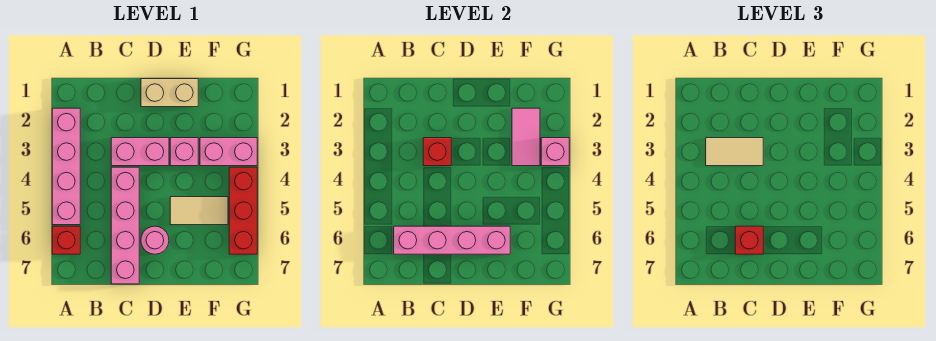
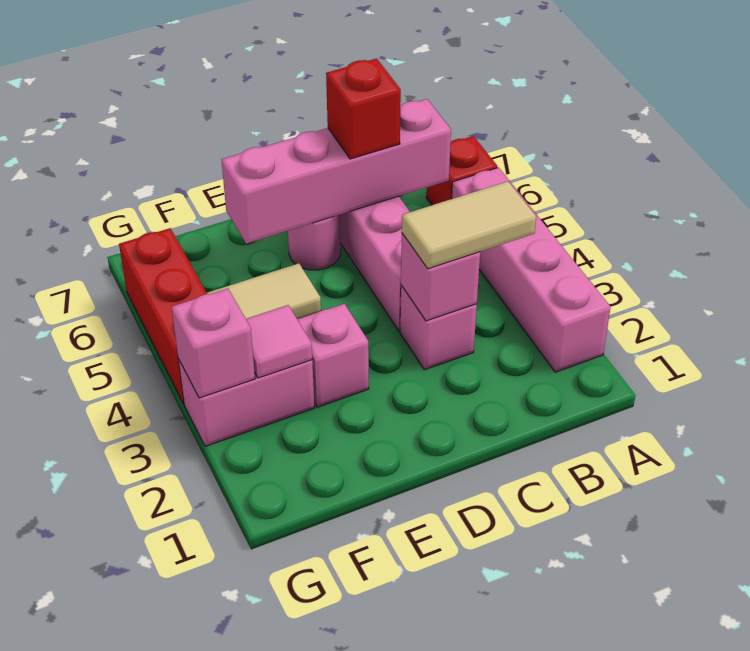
pink 1x2 brick [111,138,169,166] -> pink 1x1 brick [400,286,477,370]
red 1x1 brick [423,138,451,166] -> pink 1x1 brick [401,233,480,321]
tan 1x2 brick [141,79,198,107] -> none
pink 1x2 tile [512,108,540,166] -> pink 1x1 tile [246,305,312,378]

